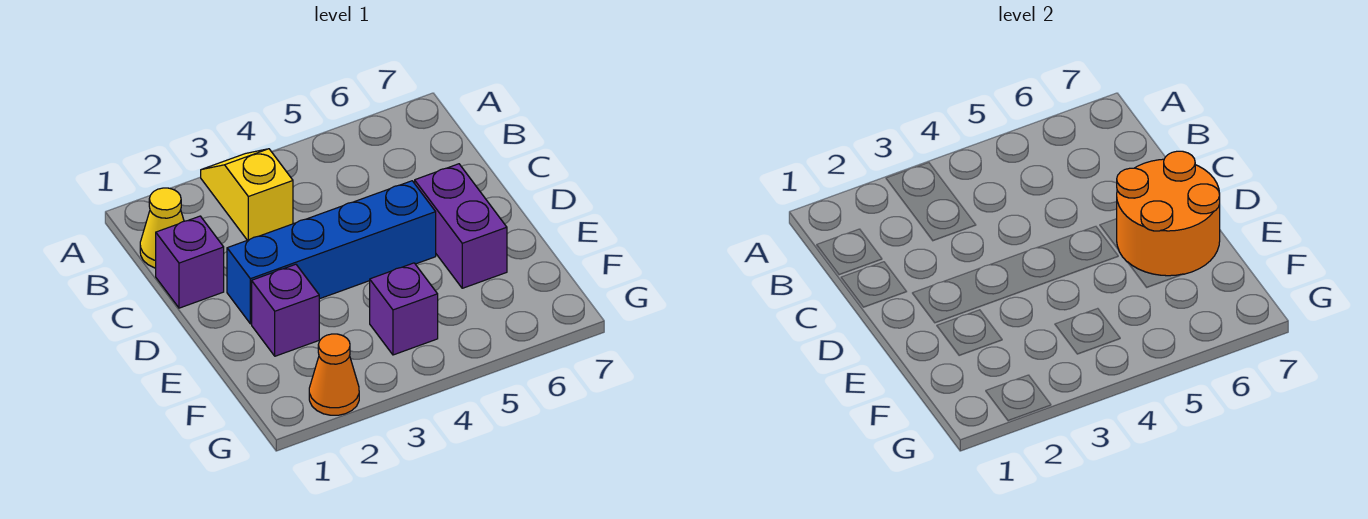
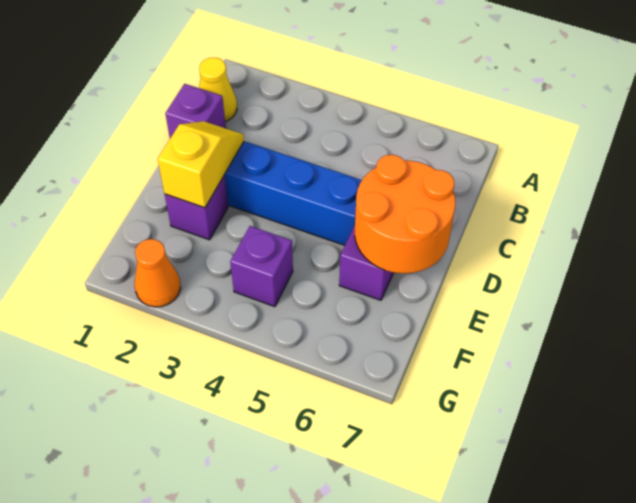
yellow 1x2 slope [201,149,293,240] -> yellow 1x2 slope moved to [158,121,244,208]

